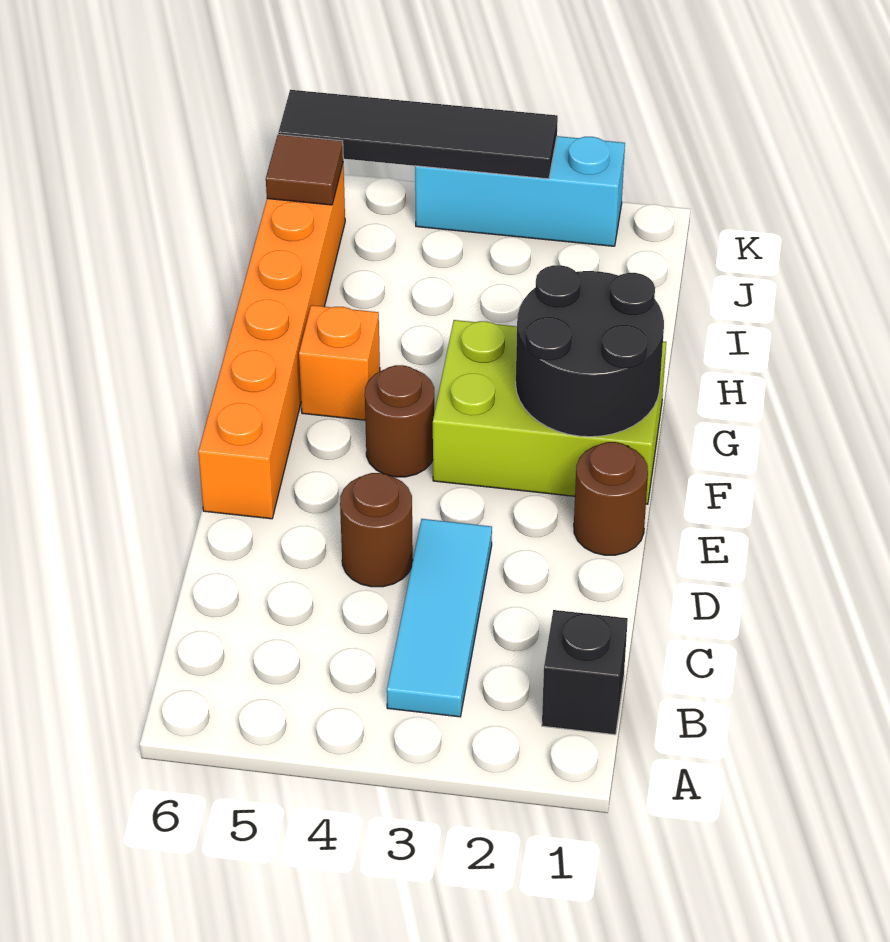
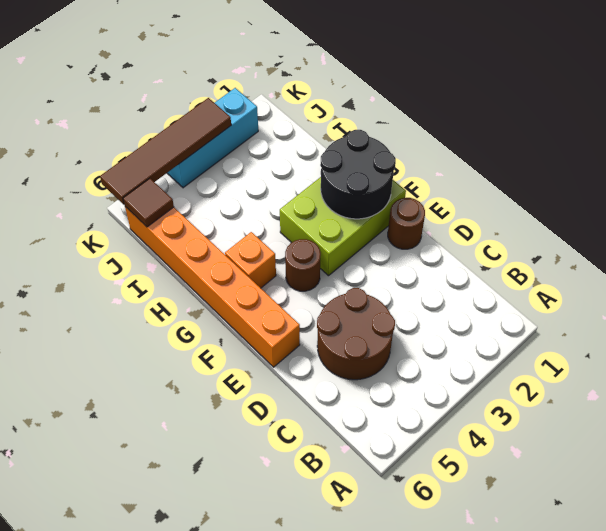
black 1x1 brick [542,610,628,735] -> none
cyan 1x3 tile [387,519,492,717] -> none
brown 1x1 round brick [340,473,413,587] -> brown 2x2 round brick [317,288,395,380]
black 1x4 tile [278,90,558,179] -> brown 1x4 tile [100,98,231,204]

